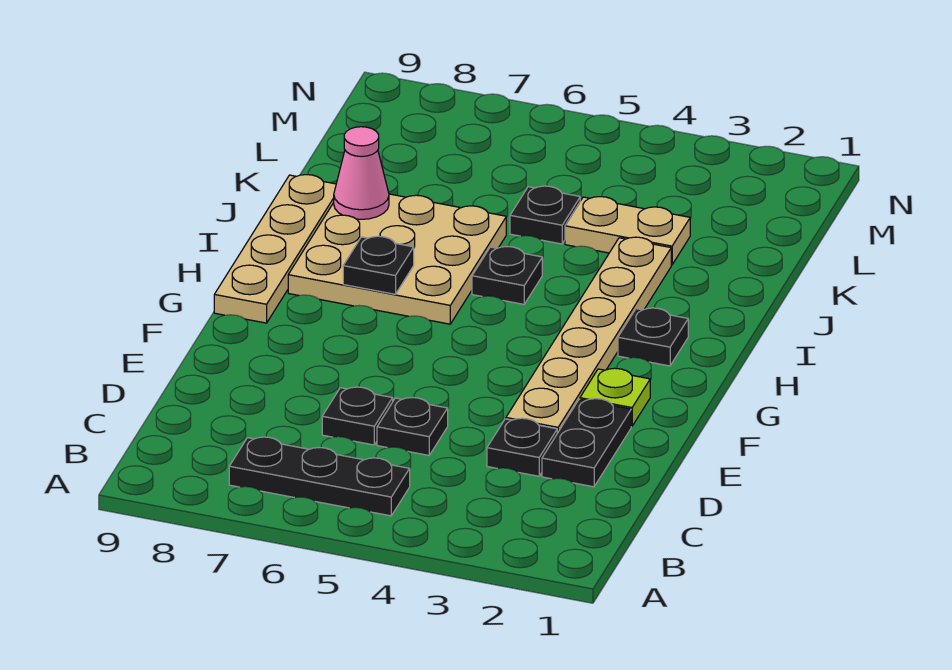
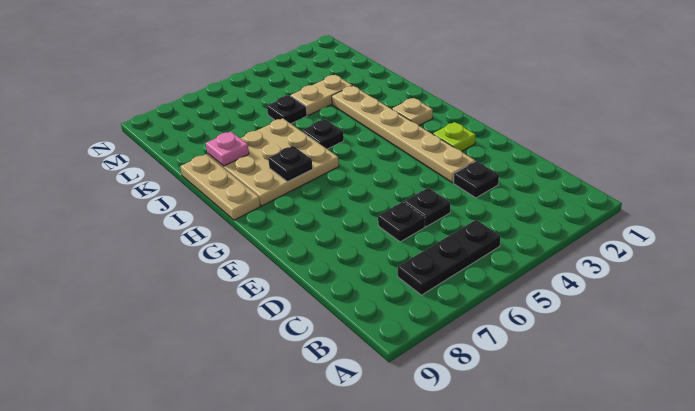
black 1x2 plate [542,399,631,487] -> none
tan 1x4 plate [214,175,336,323] -> tan 1x3 plate [180,154,260,220]
black 1x1 plate [618,308,688,366] -> tan 1x1 plate [392,98,433,125]
pink 1x1 cone [334,127,389,219] -> pink 1x1 plate [206,131,249,166]

